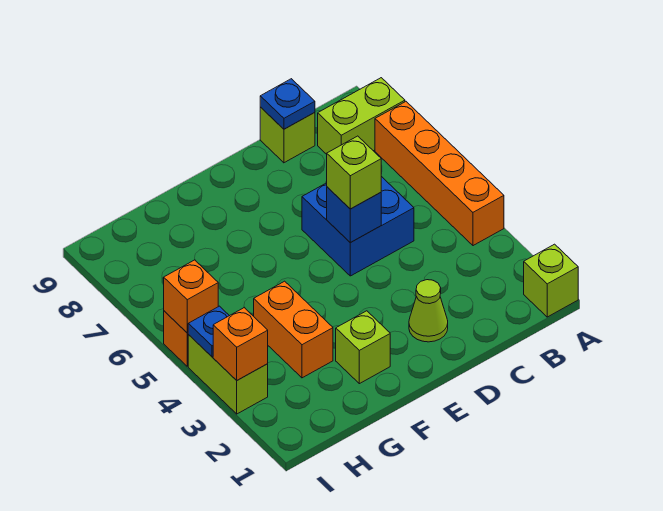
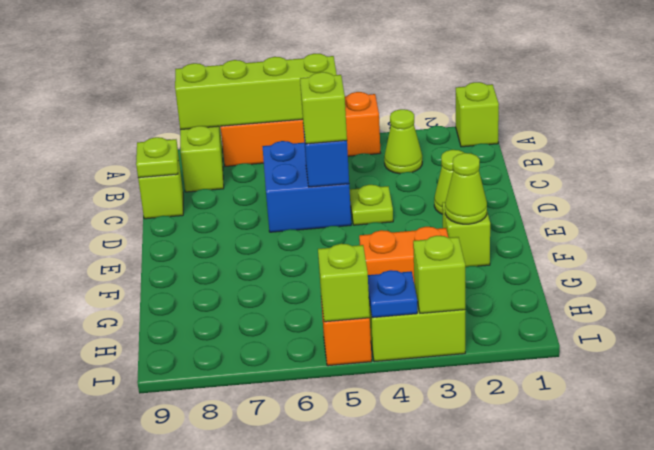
none -> lime 1x4 brick [175,54,337,130]
none -> lime 1x1 cone [384,109,422,174]
blue 1x1 plate [260,79,315,129] -> lime 1x1 plate [136,137,178,178]
none -> lime 1x1 plate [350,185,393,225]
none -> lime 1x1 cone [445,153,487,224]
orange 1x1 brick [213,308,268,380] -> lime 1x1 brick [413,236,465,313]
orange 1x1 brick [164,260,218,333] -> lime 1x1 brick [318,244,370,322]

